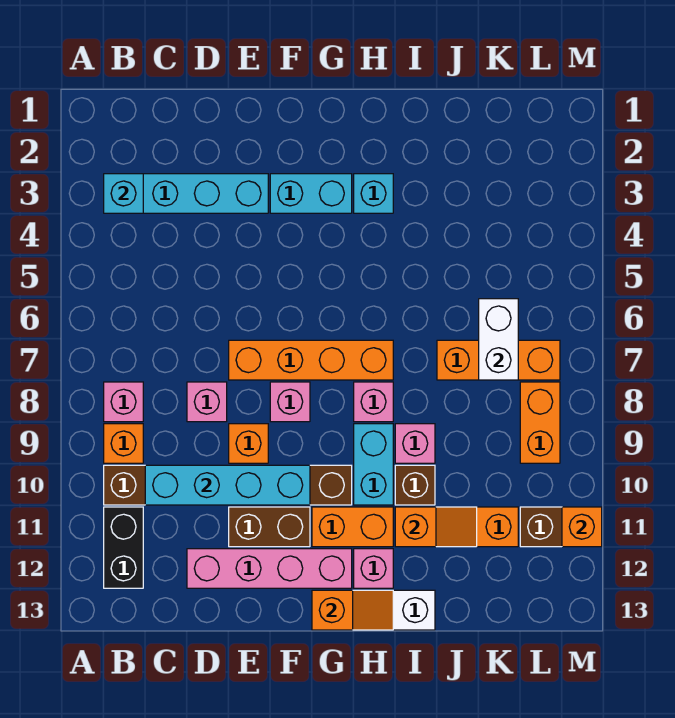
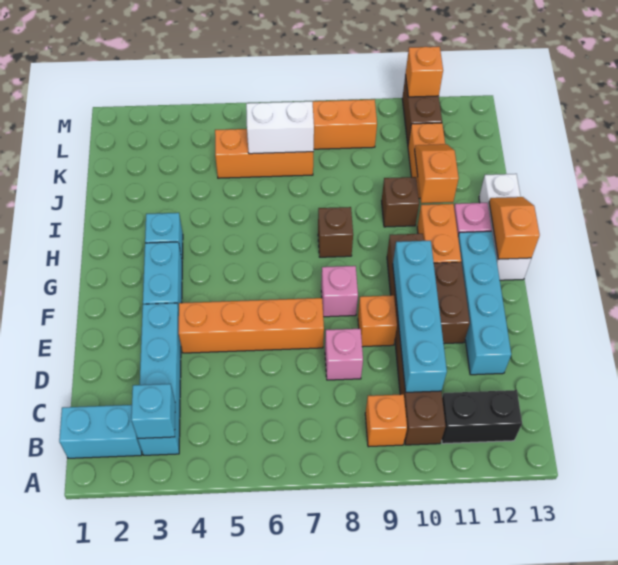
pink 1x1 brick [104,382,143,422] -> none
pink 1x4 brick [187,549,352,588] -> cyan 1x4 brick [458,231,511,375]
orange 1x4 brick [229,340,393,380] -> orange 1x4 brick turned to [179,298,324,353]
pink 1x1 brick [354,382,393,422] -> brown 1x1 brick [318,207,353,257]
cyan 1x2 brick [354,424,393,505] -> cyan 1x2 brick moved to [59,405,142,458]
pink 1x1 brick [395,424,435,463] -> none
orange 1x3 brick [437,340,560,380] -> orange 1x3 brick turned to [215,129,313,178]

